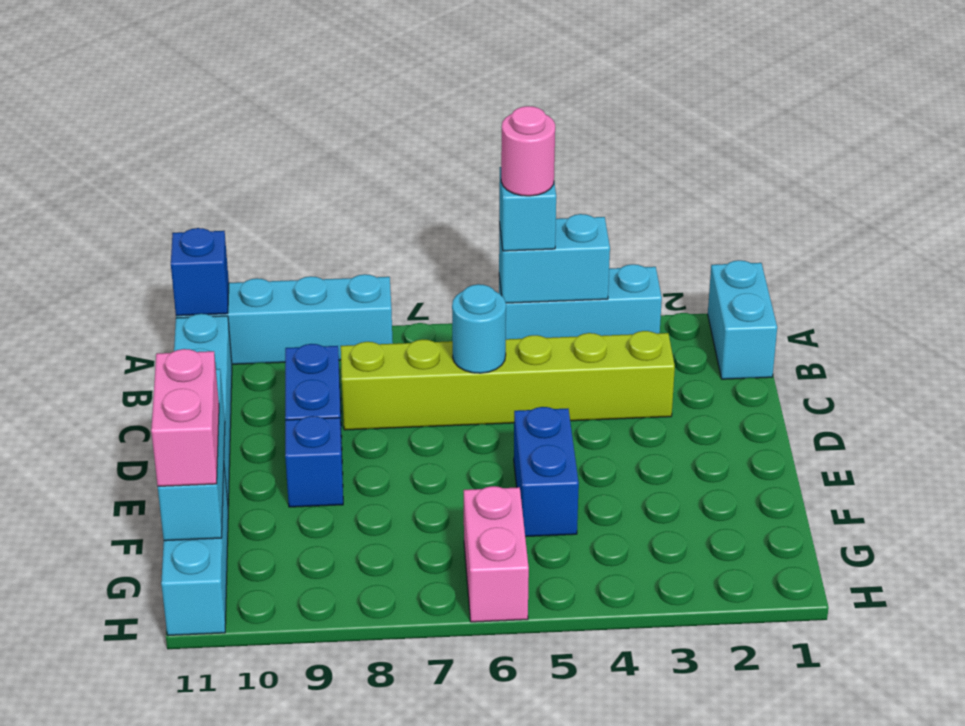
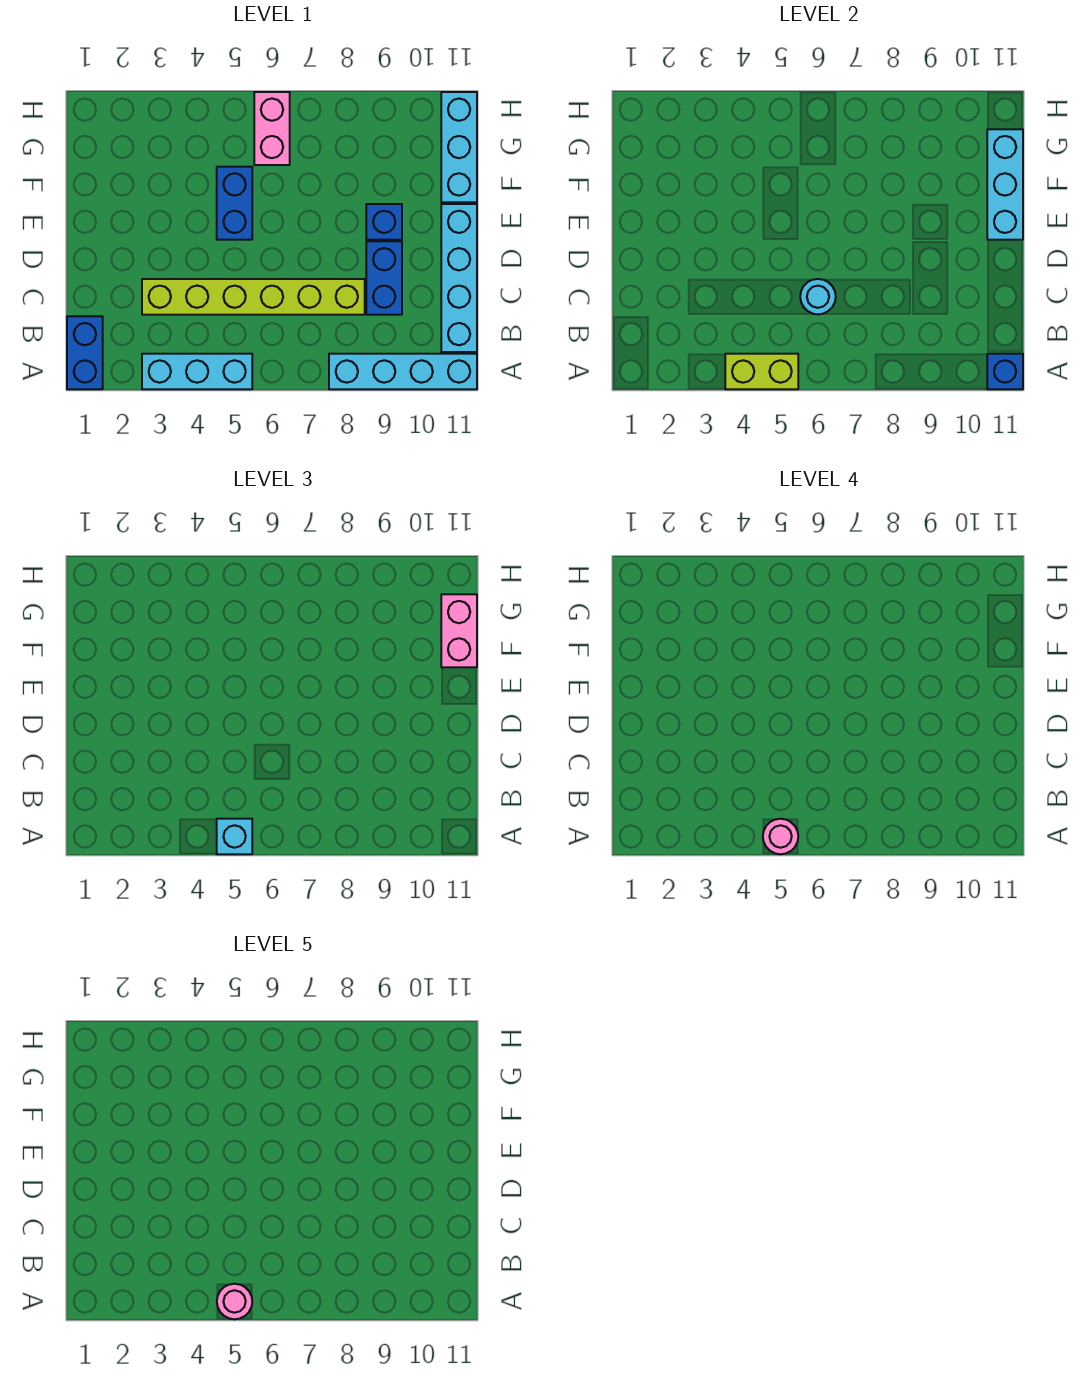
cyan 1x2 brick [708,260,777,379] -> blue 1x2 brick [67,316,103,389]
cyan 1x2 brick [499,214,610,303] -> lime 1x2 brick [725,354,798,389]
none -> pink 1x1 round brick [217,1284,252,1319]

